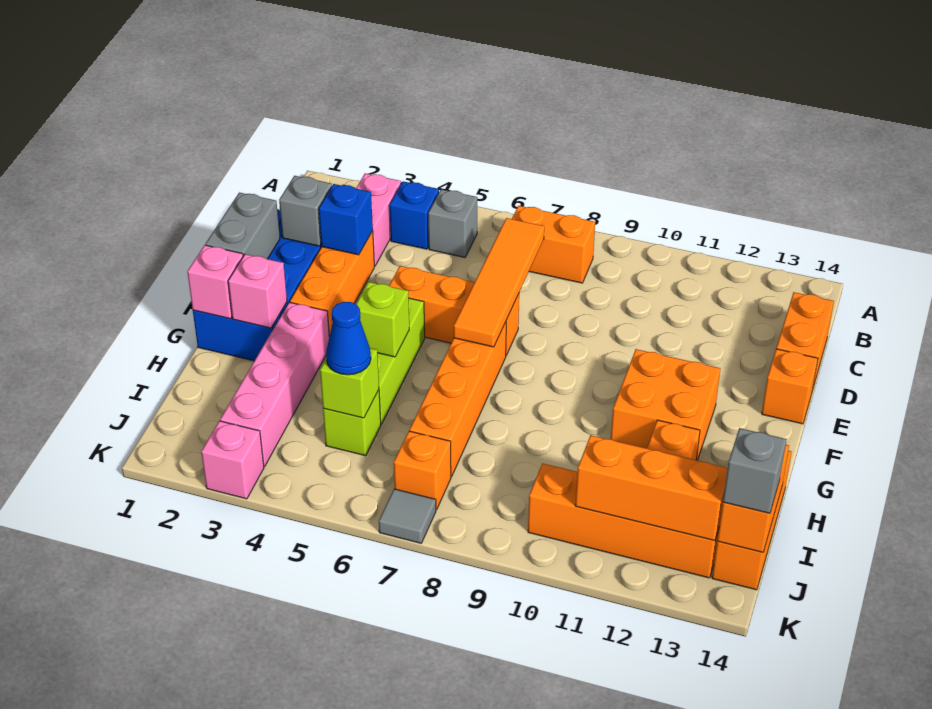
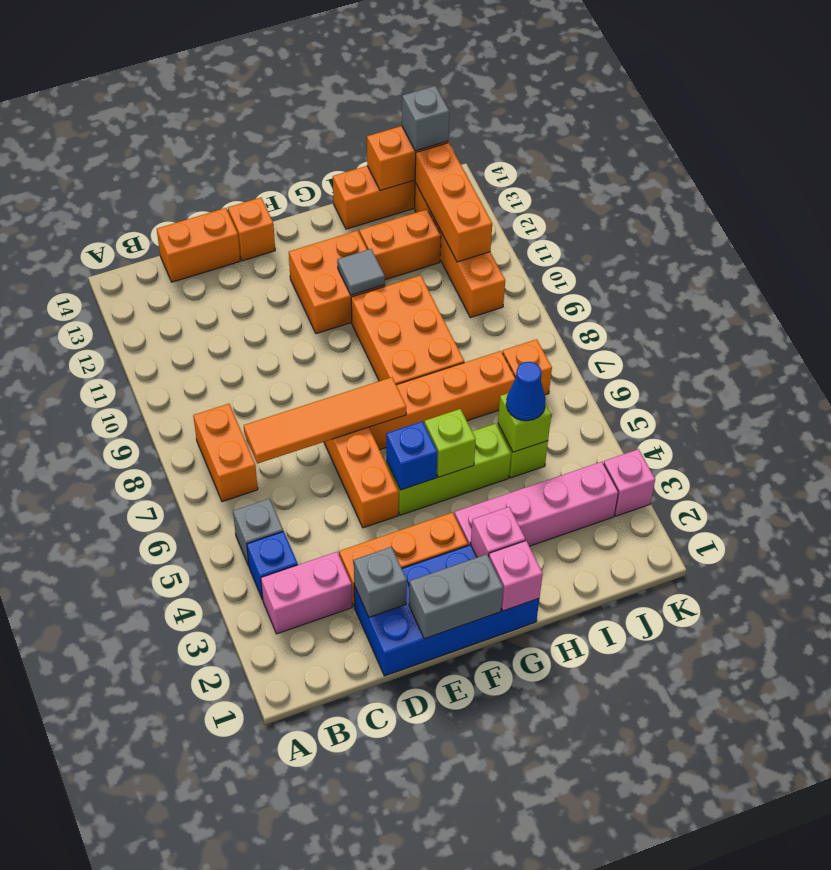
blue 1x1 brick [319,184,373,255] -> blue 1x1 brick moved to [386,421,438,490]
none -> orange 2x3 brick [351,275,464,385]
grey 1x1 tile [379,489,436,543] -> grey 1x1 tile moved to [337,249,385,295]

